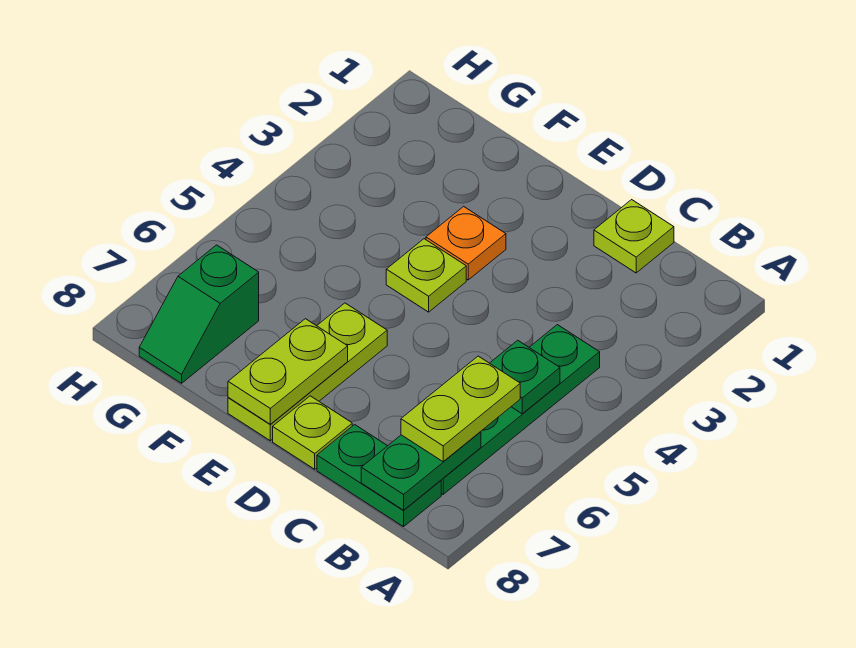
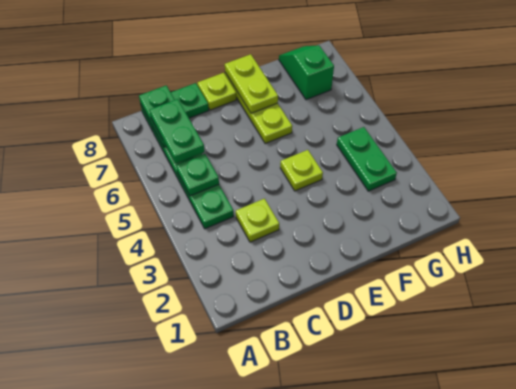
lime 1x2 plate [401,356,520,462] -> green 1x2 plate [150,99,205,163]
lime 1x1 plate [594,200,674,273] -> lime 1x1 plate moved to [236,199,279,242]
orange 1x1 plate [426,206,506,280] -> none
none -> green 1x2 plate [337,127,397,191]

